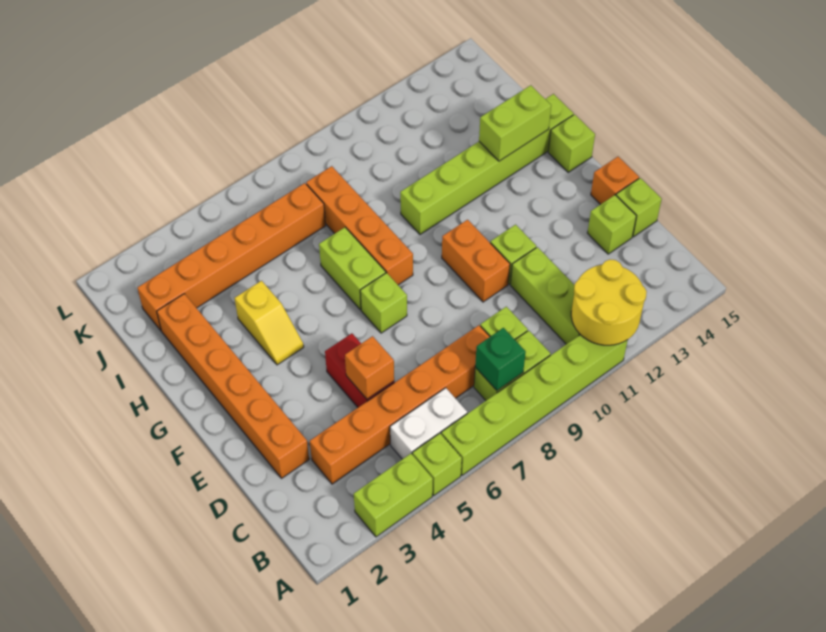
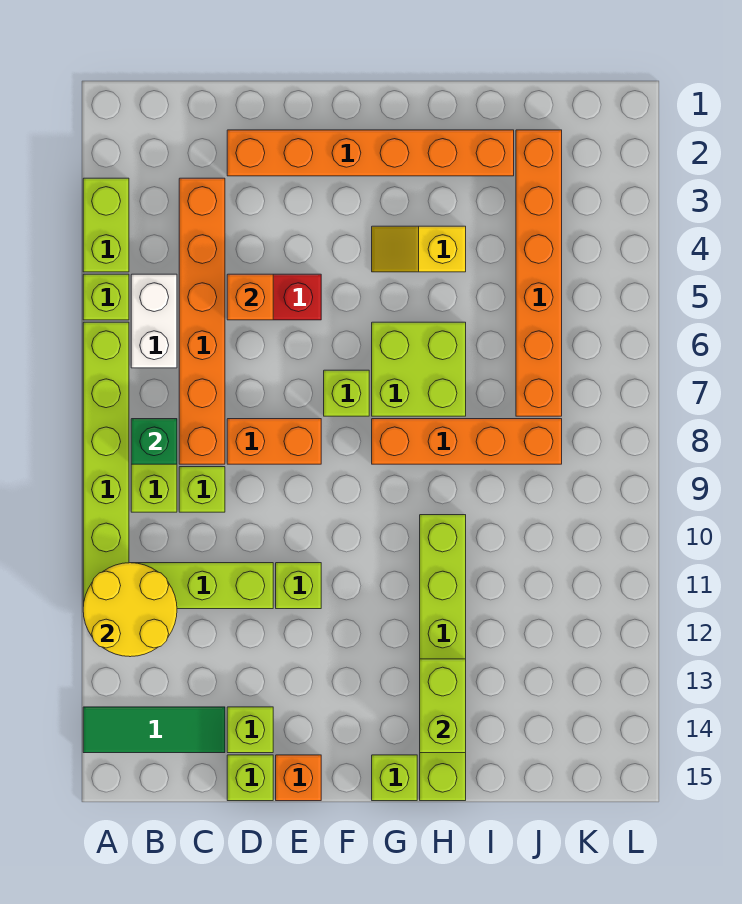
none -> green 1x3 tile [83,707,225,753]
orange 1x2 brick [442,220,510,302] -> orange 1x2 brick moved to [227,419,321,464]
lime 1x2 brick [319,227,386,310] -> lime 2x2 brick [372,322,466,416]

